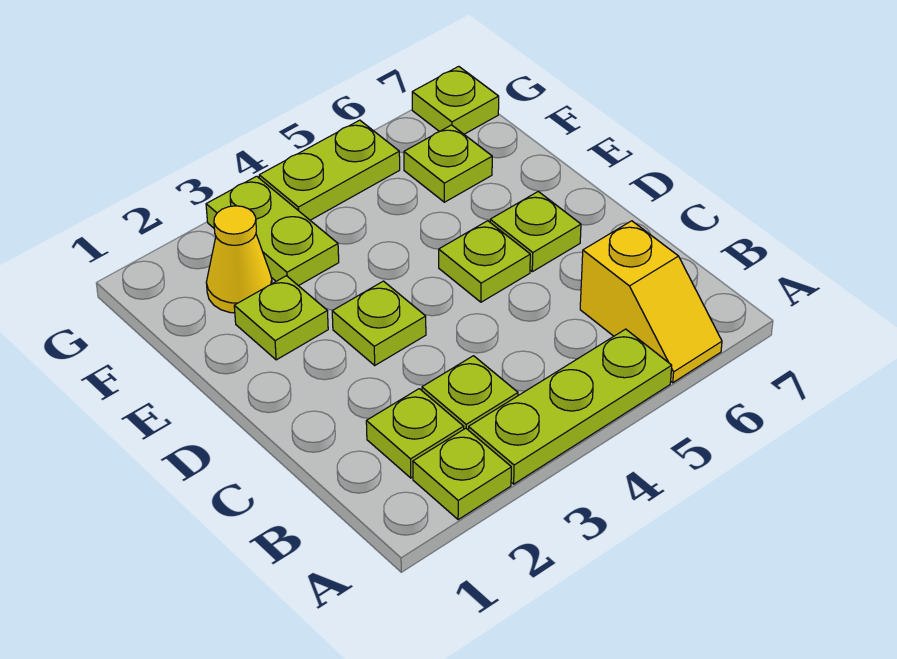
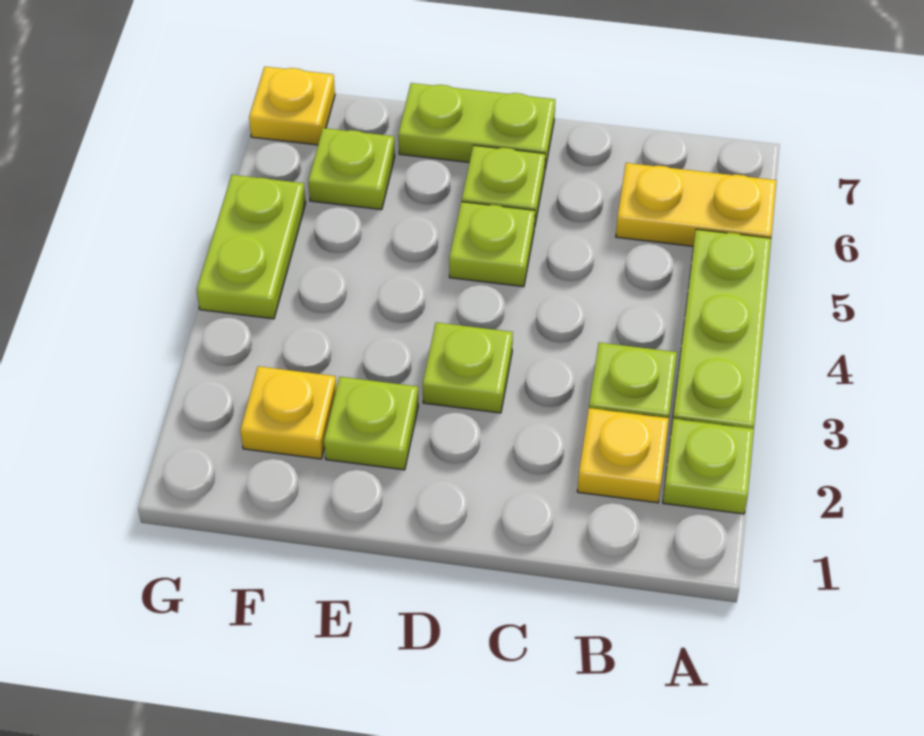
yellow 1x2 slope [580,221,722,383] -> yellow 1x2 plate [616,163,777,247]
lime 1x1 plate [366,389,464,478] -> yellow 1x1 plate [577,408,669,503]
yellow 1x1 cone [206,206,272,313] -> yellow 1x1 plate [240,366,336,459]
lime 1x2 plate [206,176,339,286] -> lime 1x2 plate moved to [398,83,555,169]
lime 1x1 plate [412,66,499,134] -> yellow 1x1 plate [249,67,335,145]

